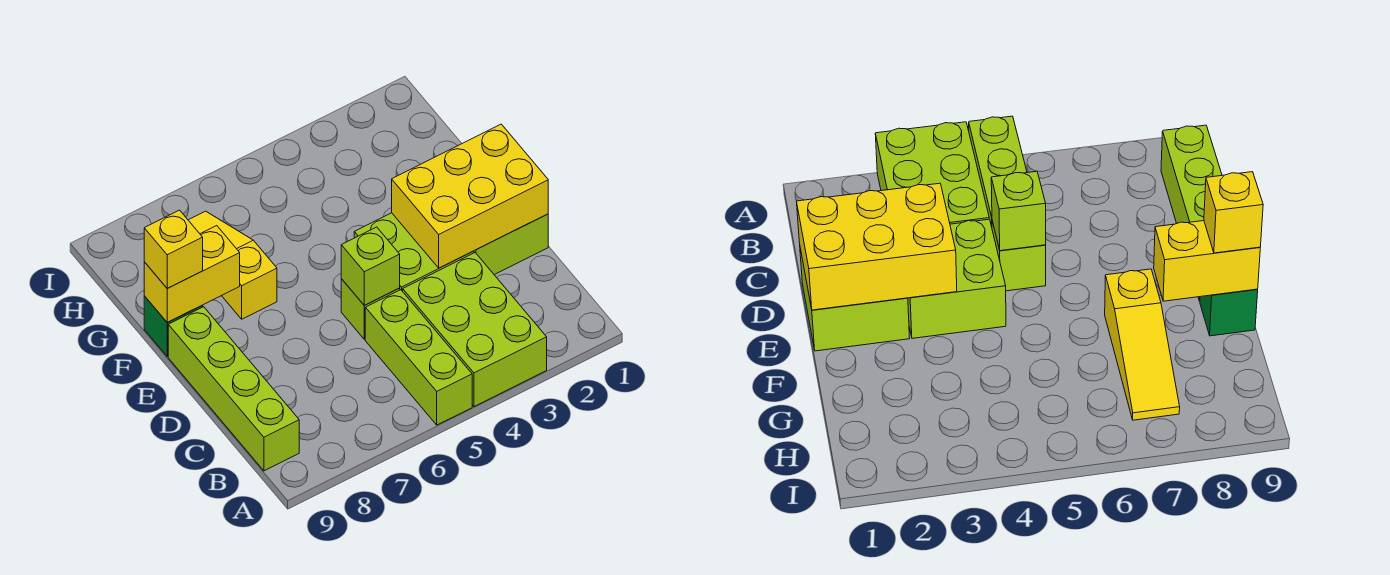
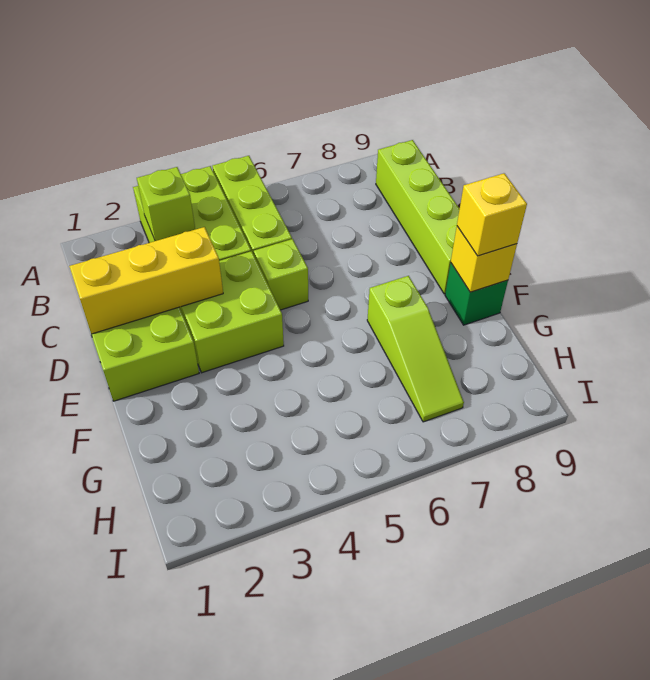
yellow 2x3 brick [392,124,548,268] -> yellow 1x3 brick [69,227,223,334]
lime 1x1 brick [341,227,400,305] -> lime 1x1 brick moved to [137,167,195,241]
yellow 1x3 slope [188,211,277,319] -> lime 1x3 slope [367,276,464,422]
yellow 1x2 brick [144,226,240,322] -> yellow 1x1 brick [451,226,517,292]

